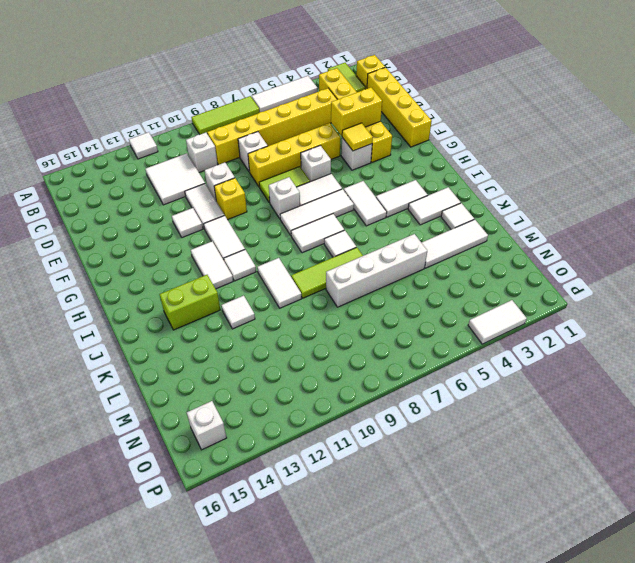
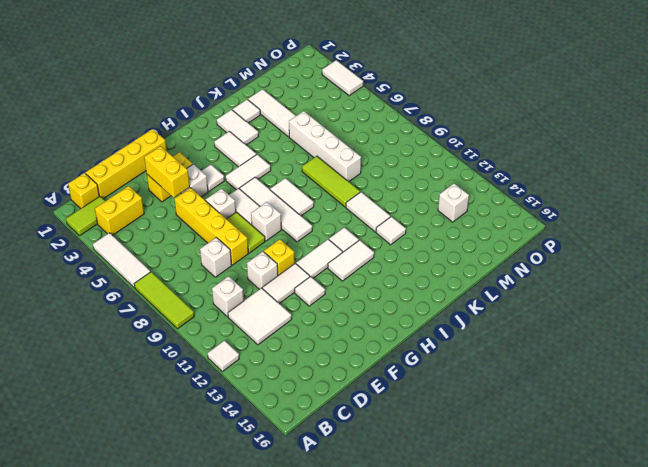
yellow 1x6 brick [207,88,337,165] -> none
yellow 1x1 tile [342,123,373,151] -> none
white 1x3 tile [280,189,354,235] -> white 1x4 tile [240,177,312,242]
white 1x1 tile [324,230,356,257] -> white 1x1 tile moved to [202,165,224,191]
white 1x2 tile [257,258,302,308] -> white 1x2 tile turned to [346,192,390,232]
lime 1x2 brick [159,275,220,330] -> none
white 1x1 brick [187,401,227,450] -> white 1x1 brick moved to [438,184,469,222]

